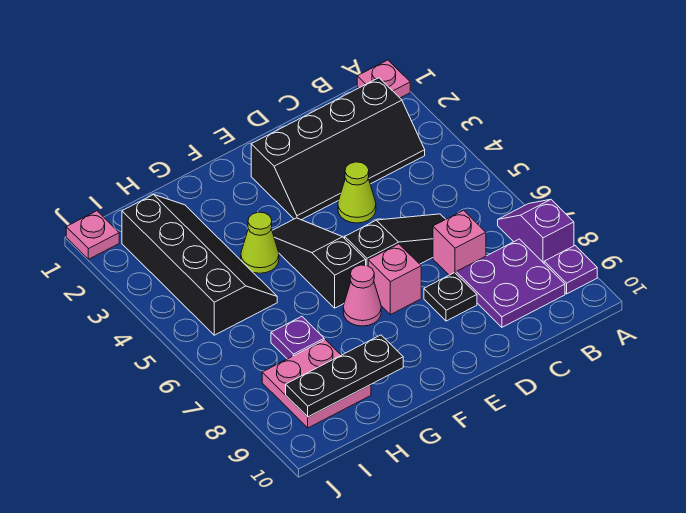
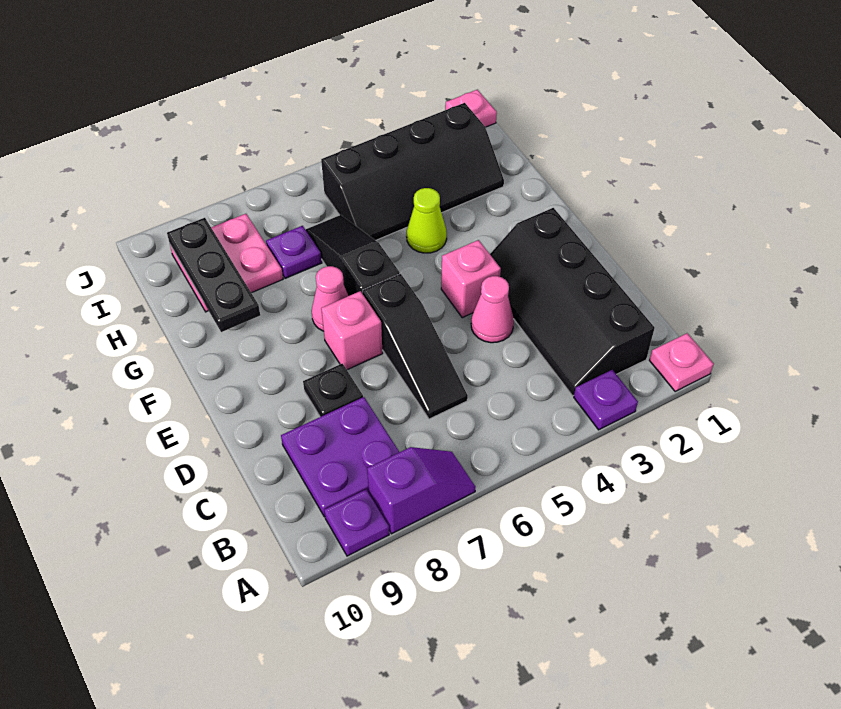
none -> purple 1x1 plate [574,370,638,430]
pink 1x1 brick [433,210,486,275] -> pink 1x1 brick moved to [441,240,501,318]
lime 1x1 cone [338,162,376,223] -> pink 1x1 cone [471,276,514,343]
black 1x3 slope [272,218,366,308] -> black 1x3 slope turned to [305,215,400,296]

